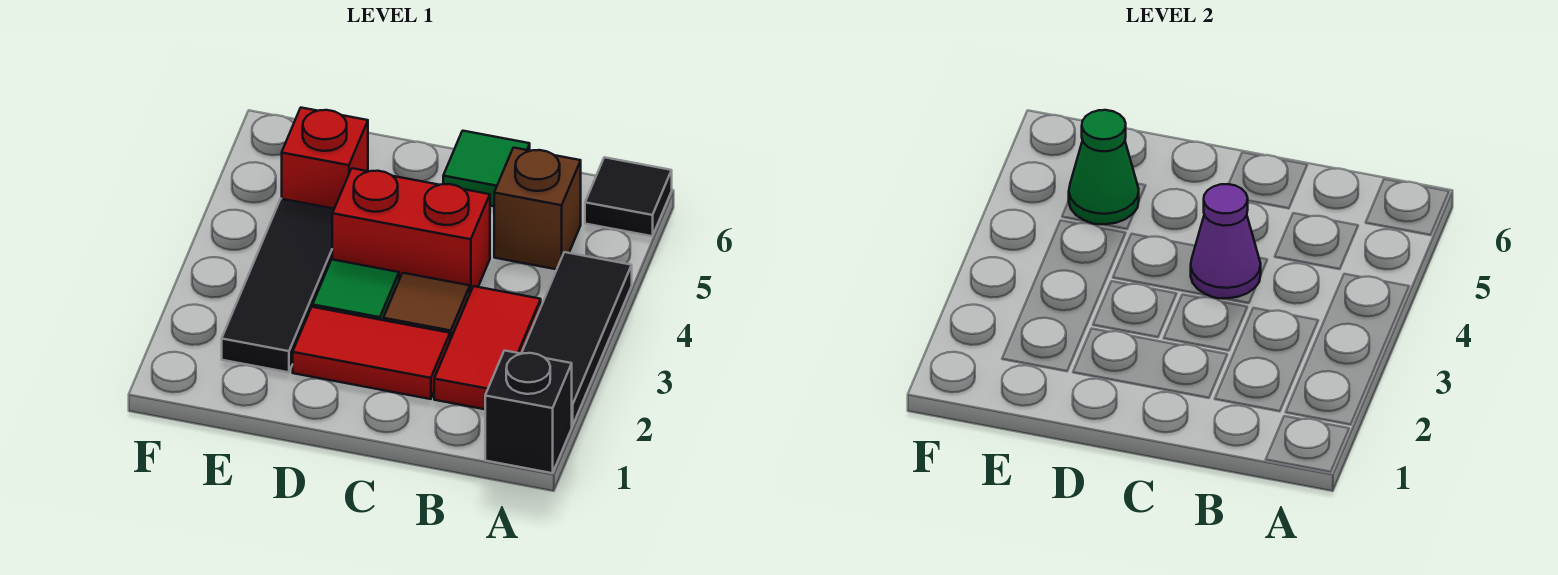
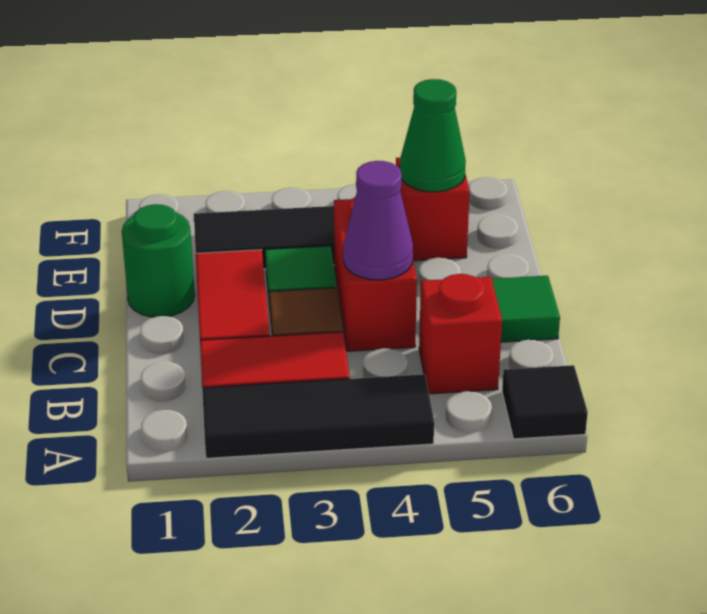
black 1x1 brick [485,351,572,473] -> none
brown 1x1 brick [494,148,581,269] -> red 1x1 brick [419,274,502,394]
none -> green 1x1 round brick [122,204,195,317]

